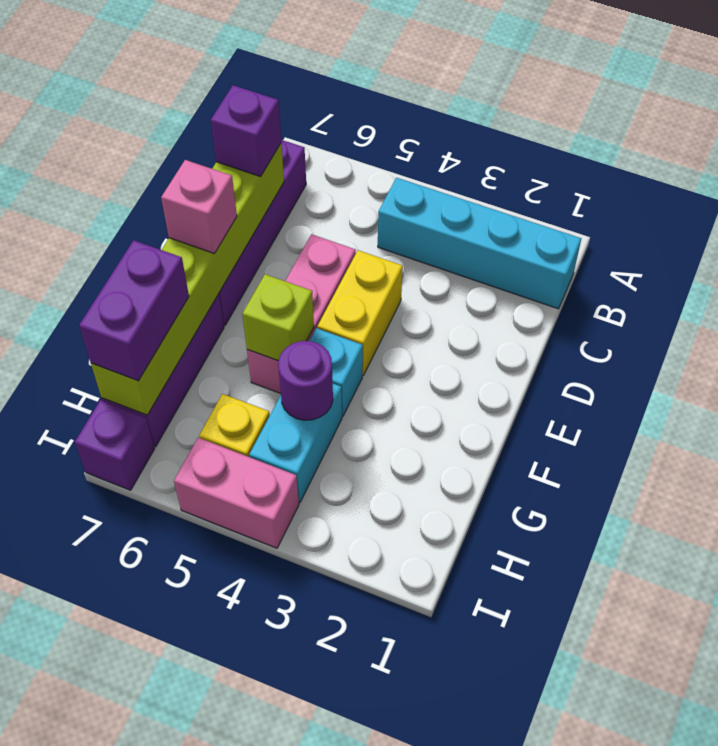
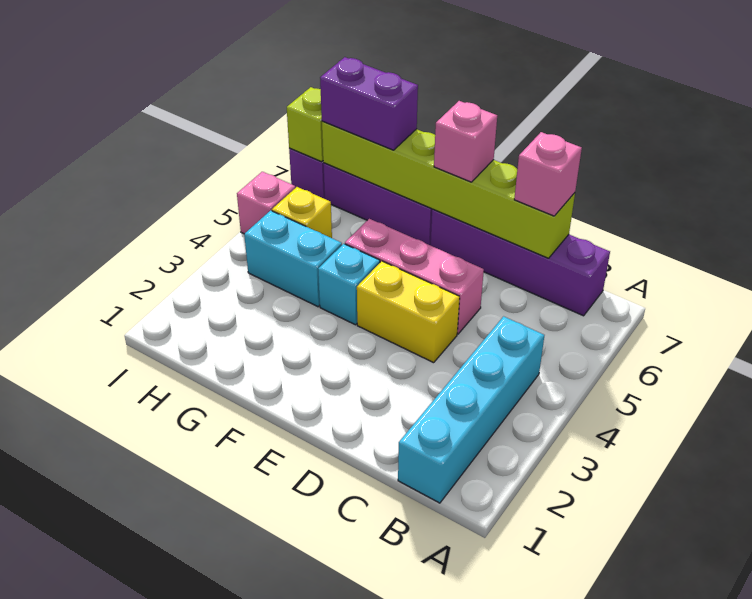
purple 1x1 brick [211,85,281,177] -> pink 1x1 brick [514,132,582,216]
lime 1x1 brick [242,274,314,361] -> lime 1x1 brick moved to [287,87,323,162]
purple 1x1 round brick [278,341,333,420] -> none
pink 1x2 brick [174,438,299,548] -> pink 1x1 brick [237,172,295,234]

